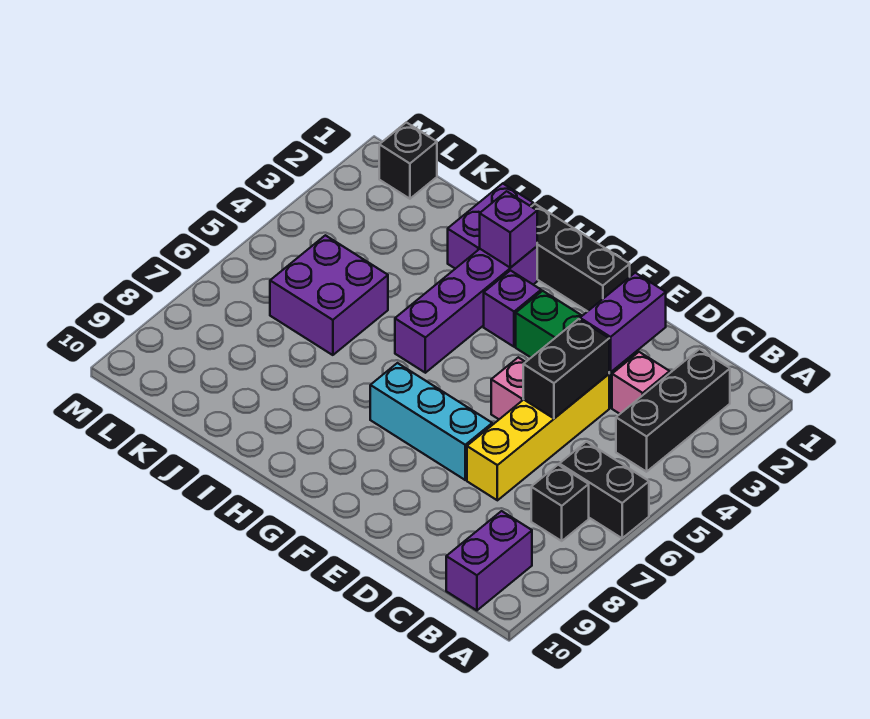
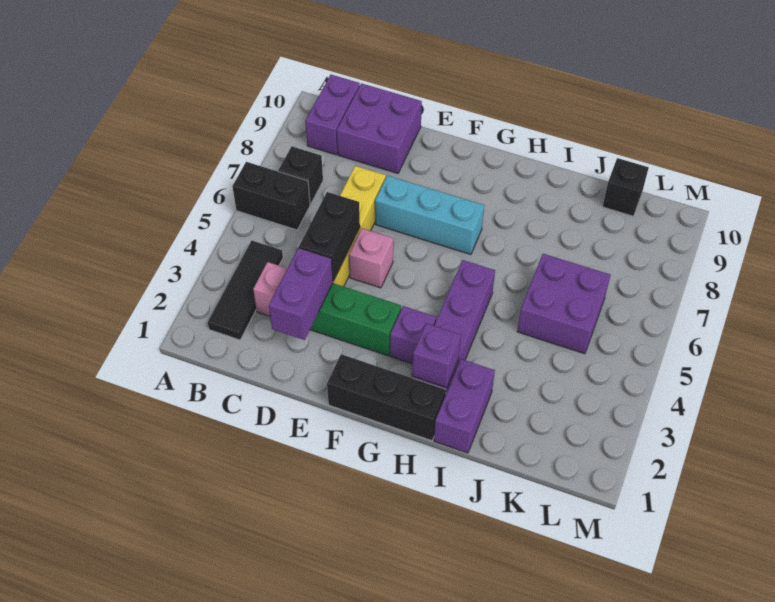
black 1x3 brick [616,349,730,472] -> black 1x3 tile [208,241,283,340]
none -> purple 2x2 brick [337,83,422,173]
black 1x1 brick [379,122,437,199] -> black 1x1 brick moved to [602,158,649,216]

